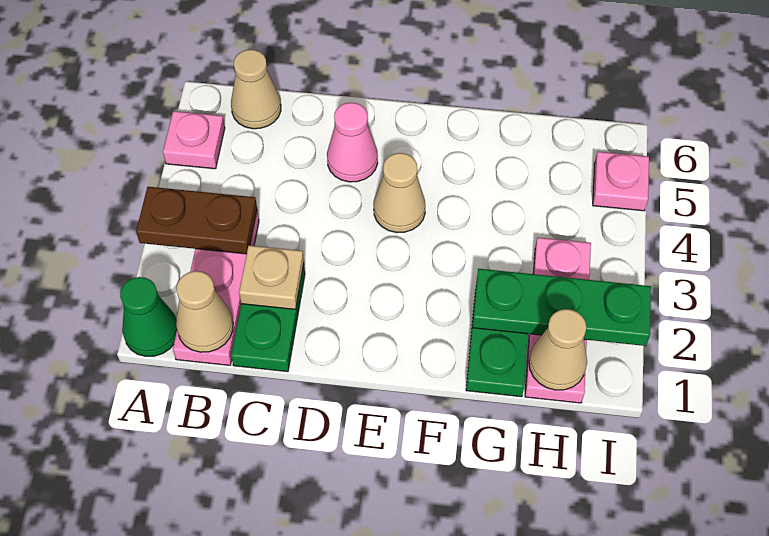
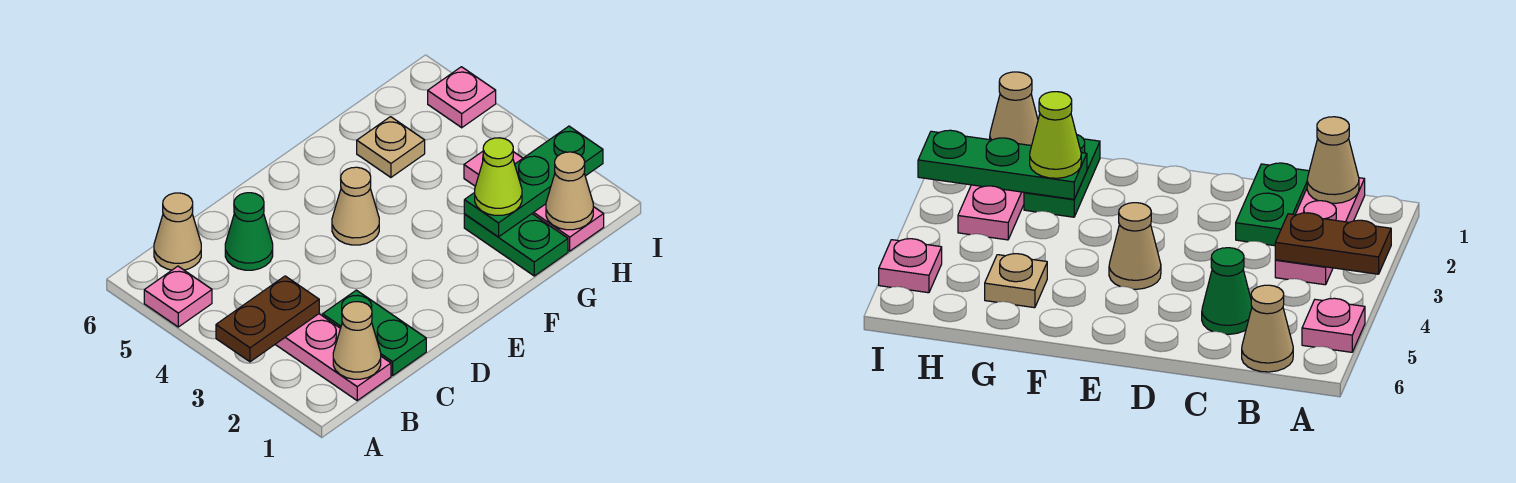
green 1x1 cone [120,277,177,356] -> green 1x1 cone moved to [225,193,273,270]
tan 1x1 plate [239,245,304,309] -> tan 1x1 plate moved to [357,117,425,177]
pink 1x1 cone [327,103,378,182] -> none
none -> lime 1x1 cone [475,138,522,215]

